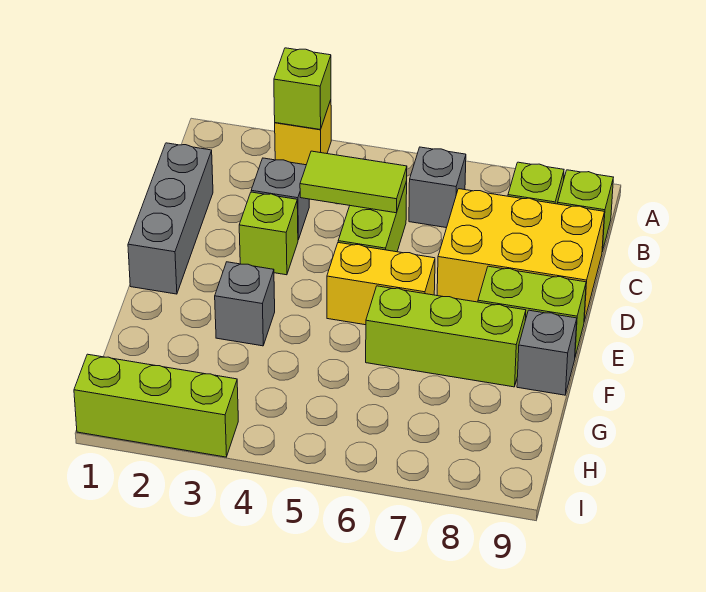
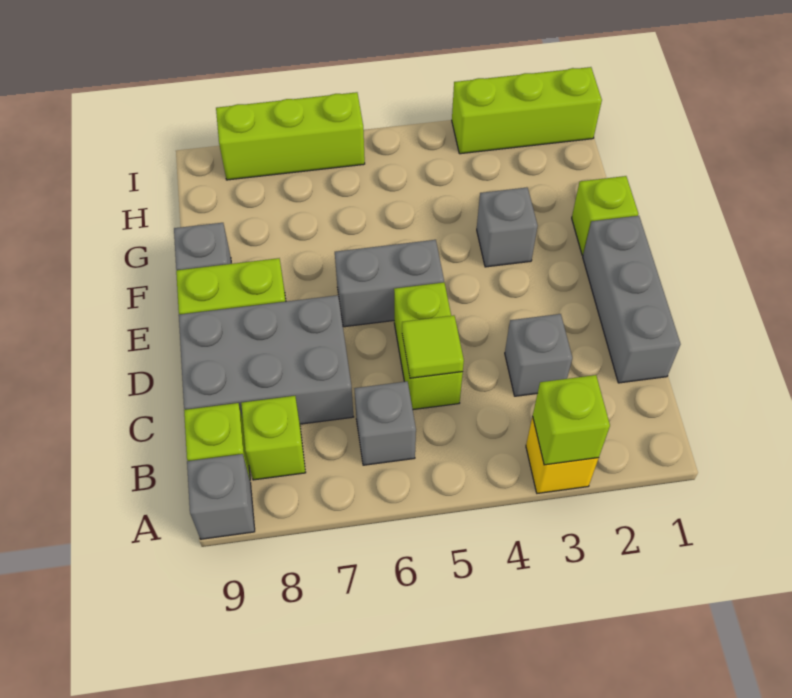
none -> grey 1x1 brick [187,454,255,539]
lime 1x2 tile [300,151,407,213] -> lime 1x1 tile [402,315,464,378]
yellow 2x3 brick [437,189,605,321] -> grey 2x3 brick [179,295,354,424]
lime 1x1 brick [239,192,298,275] -> lime 1x1 brick moved to [572,176,638,255]
yellow 1x2 brick [327,243,435,325] -> grey 1x2 brick [335,240,444,327]
lime 1x3 brick [366,286,526,387] -> lime 1x3 brick moved to [216,92,365,180]

